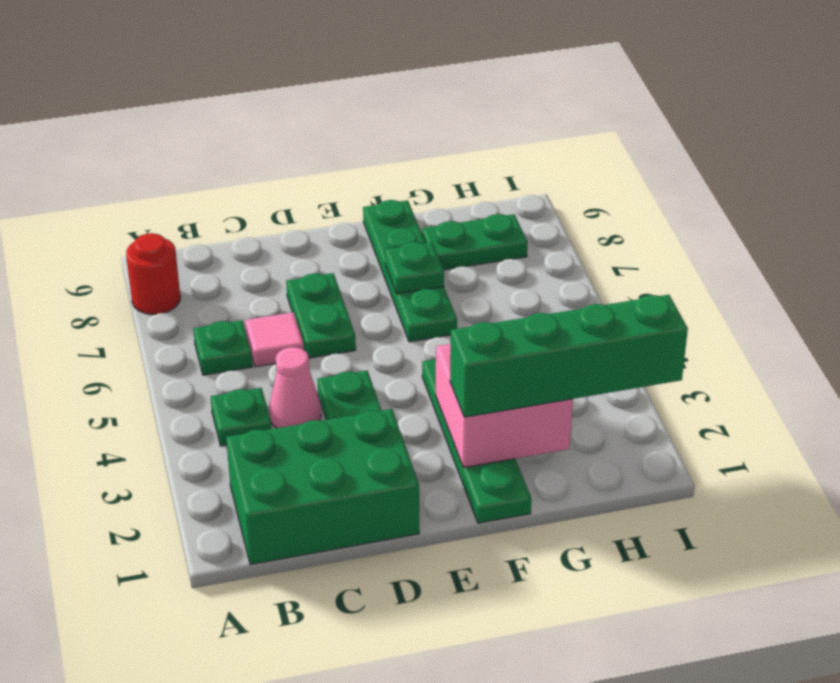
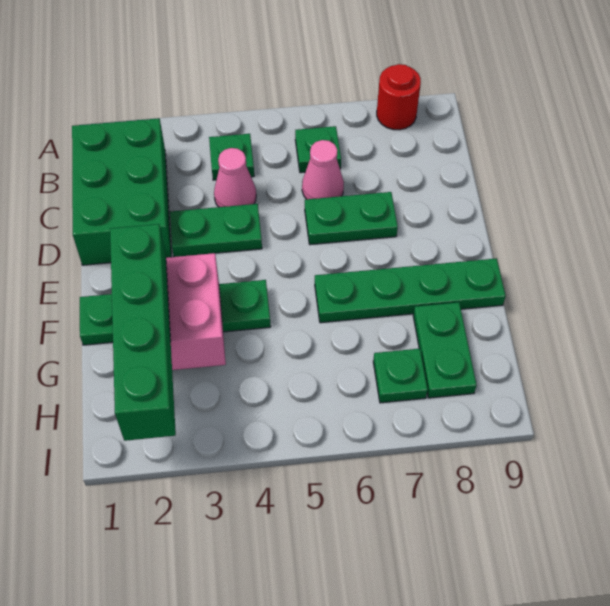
pink 1x1 tile [245,312,304,367] -> pink 1x1 cone [302,140,344,199]
green 1x1 plate [385,242,444,294] -> green 1x1 plate moved to [373,349,428,403]

